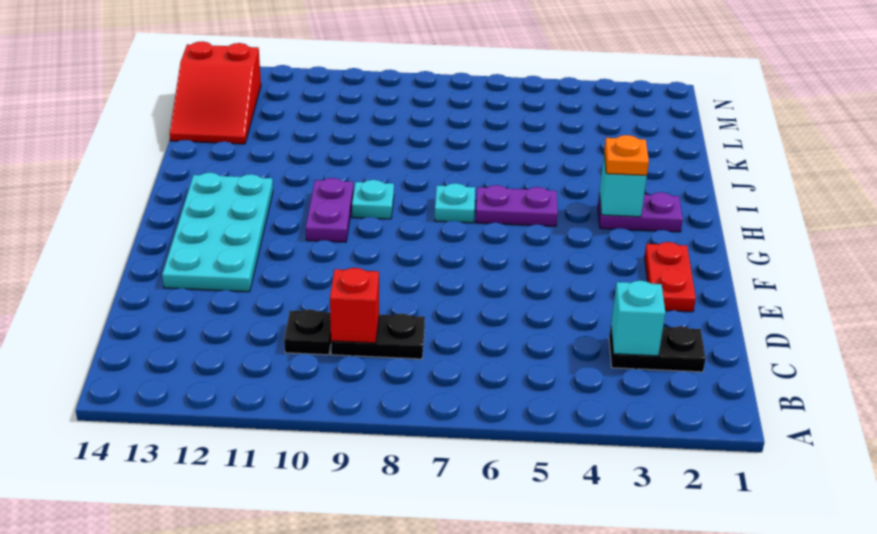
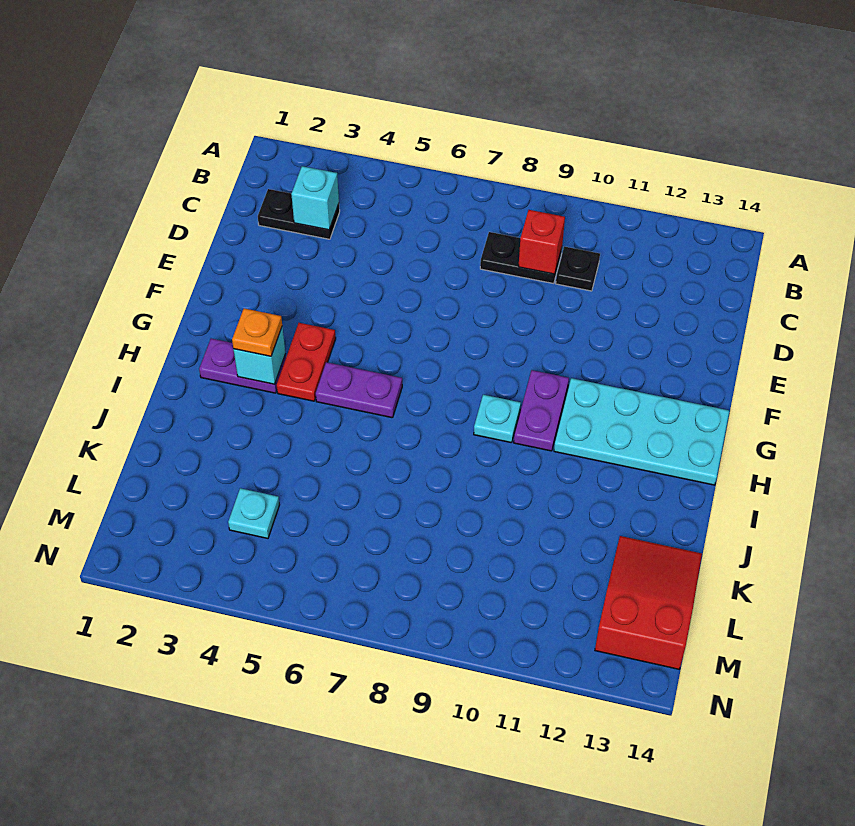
red 1x2 plate [645,242,696,312] -> red 1x2 plate moved to [277,323,336,401]
cyan 2x4 plate [162,173,273,292] -> cyan 2x4 plate turned to [554,378,729,485]
cyan 1x1 plate [435,183,475,223] -> cyan 1x1 plate moved to [228,488,280,538]

